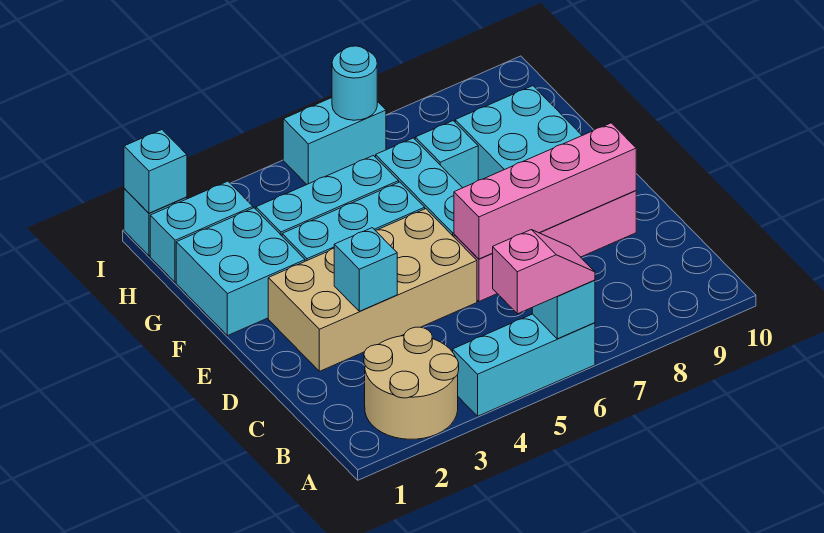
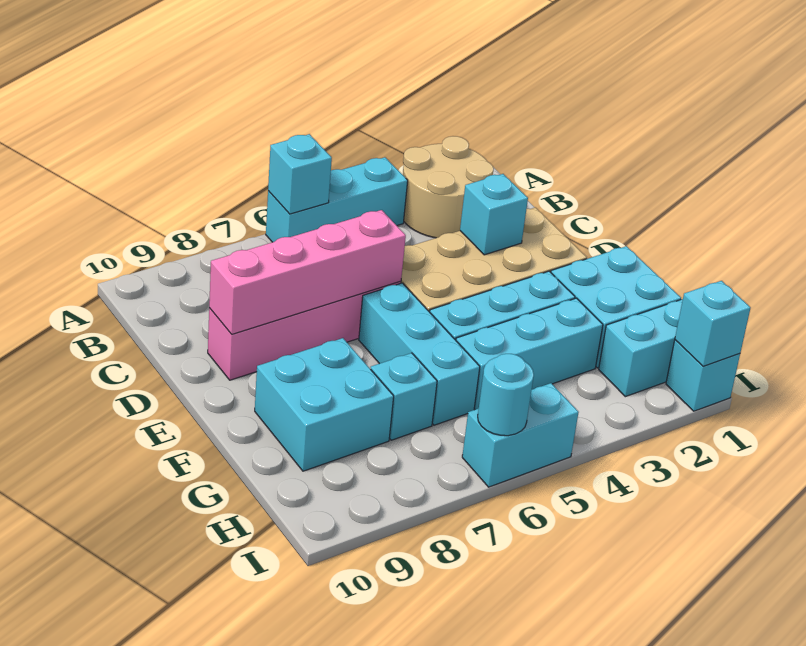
pink 1x2 slope [492,230,595,314] -> none

